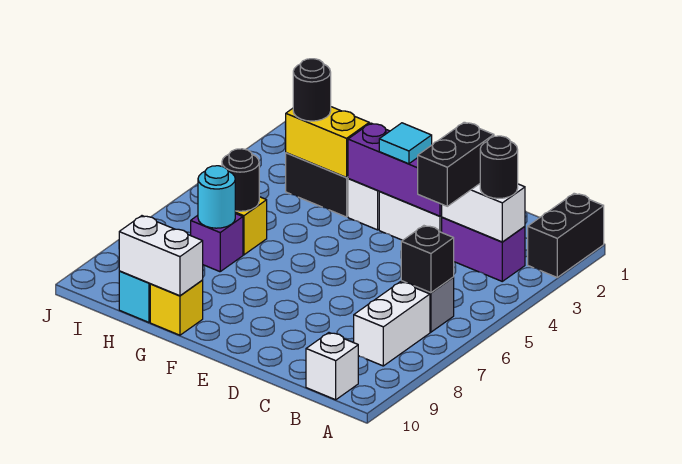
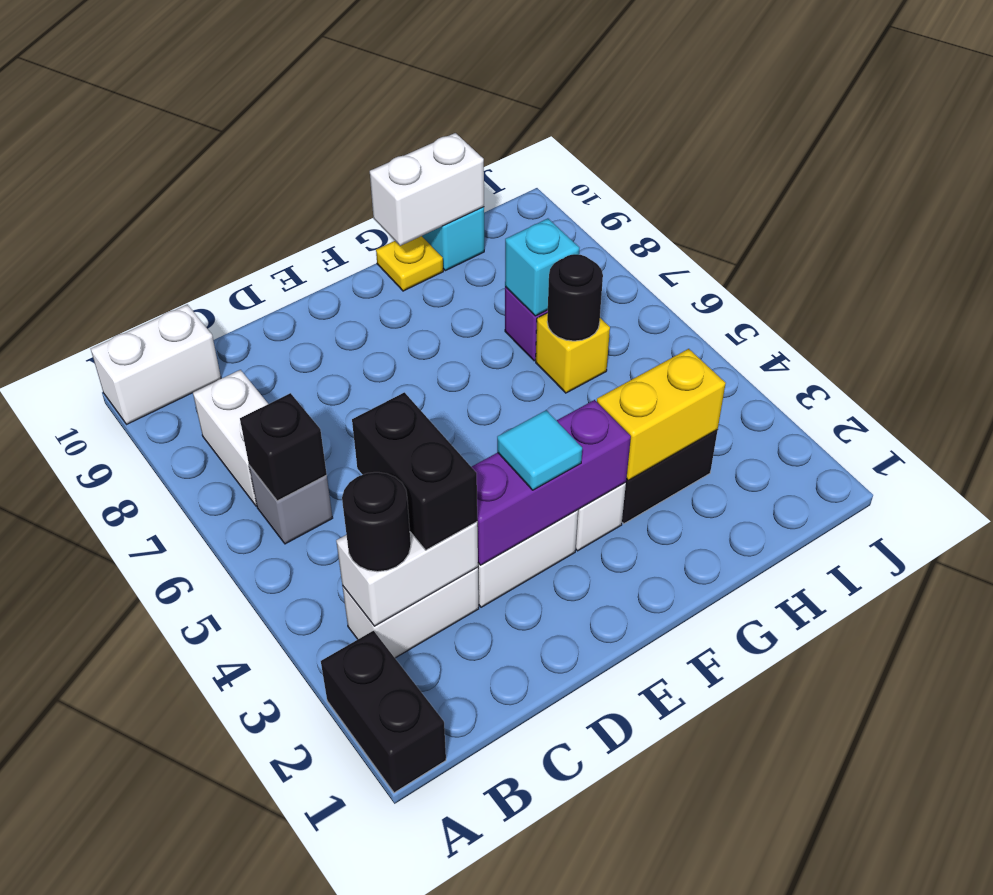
purple 1x2 brick [442,217,525,281] -> white 1x2 brick [342,567,479,658]
white 1x1 brick [306,333,358,400] -> white 1x2 brick [91,304,221,424]
yellow 1x1 brick [150,280,203,335] -> yellow 1x1 plate [376,236,443,291]
black 1x1 round brick [293,59,331,121] -> none
cyan 1x1 round brick [198,166,235,228] -> cyan 1x1 brick [505,219,579,316]

